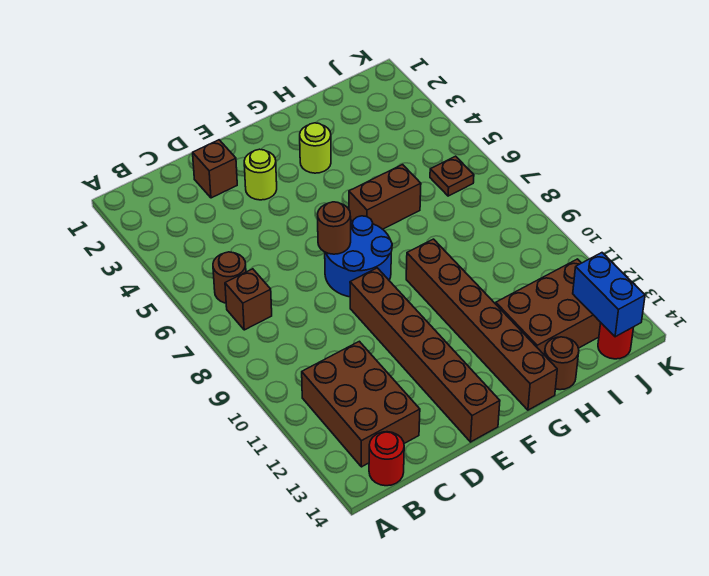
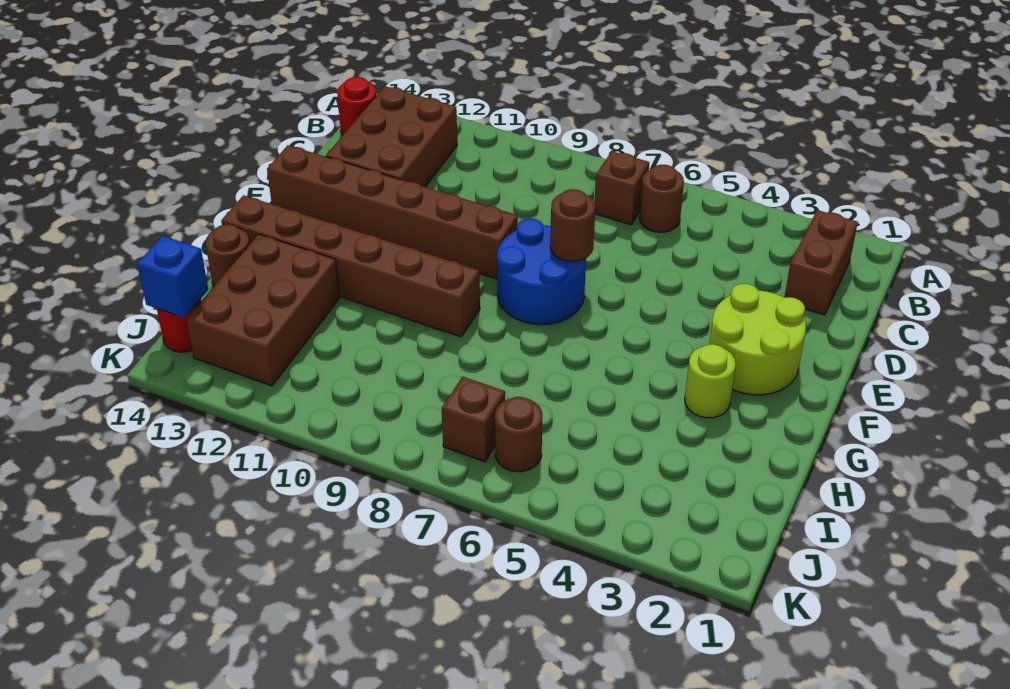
brown 2x3 brick [302,341,420,467] -> brown 2x3 brick turned to [326,86,457,187]
brown 1x1 brick [193,140,237,198] -> brown 1x1 brick moved to [442,377,505,462]
lime 1x1 round brick [244,149,277,200] -> lime 2x2 round brick [709,284,806,395]
brown 1x2 brick [349,165,421,229] -> brown 1x2 brick moved to [784,210,858,315]
brown 1x1 plate [430,156,474,196] -> brown 1x1 round brick [495,397,543,472]
blue 1x2 brick [573,253,645,337] -> blue 1x1 brick [137,236,208,318]

